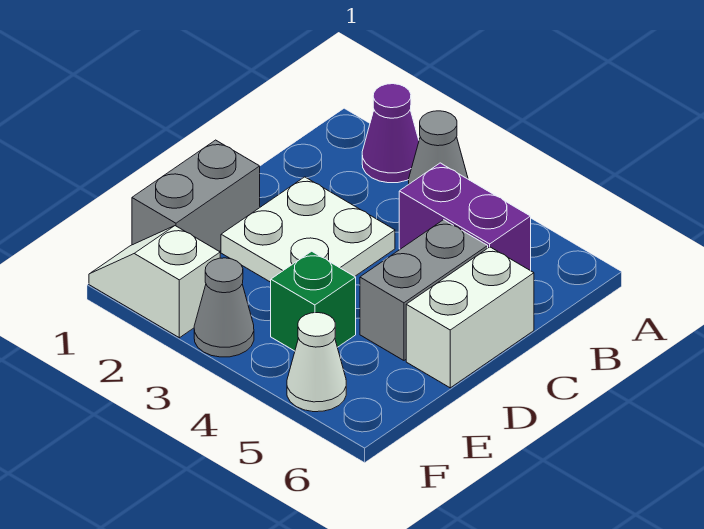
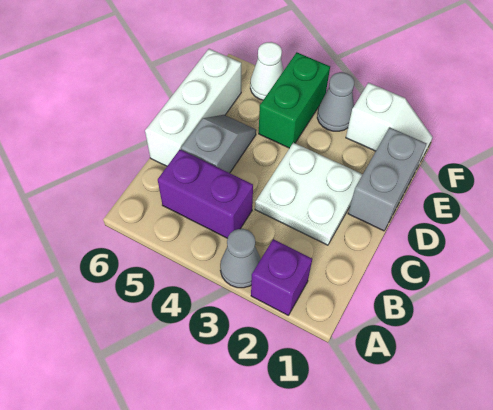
purple 1x1 cone [362,84,419,183] -> purple 1x1 brick [251,239,312,315]
grey 1x2 brick [360,220,488,360] -> grey 1x2 slope [181,115,256,173]
white 1x2 brick [406,247,534,388] -> white 1x3 brick [145,49,241,166]
green 1x1 brick [271,251,356,351] -> green 1x2 brick [259,52,330,148]

